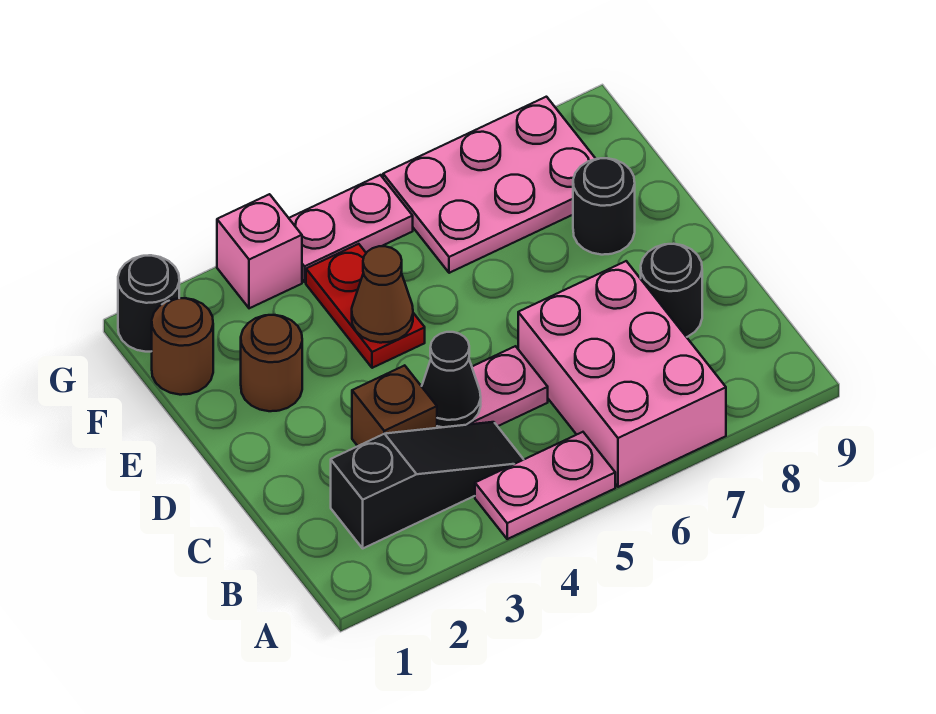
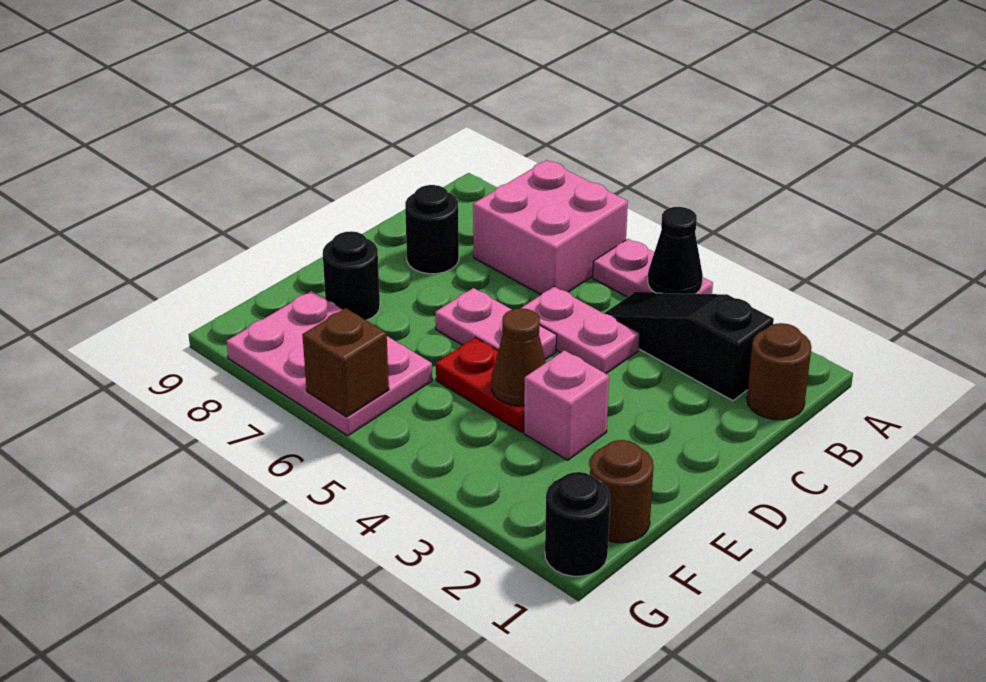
pink 2x3 brick [518,261,726,487] -> pink 2x2 brick [473,160,628,295]
brown 1x1 brick [352,365,437,446] -> brown 1x1 brick moved to [302,308,389,417]
black 1x1 cone [422,332,481,427] -> black 1x1 cone moved to [648,207,703,294]
brown 1x1 round brick [241,315,302,411] -> brown 1x1 round brick moved to [747,323,811,420]
red 1x2 plate [306,244,425,368] -> red 1x2 plate turned to [436,337,524,432]
pink 1x1 brick [217,194,302,308] -> pink 1x1 brick moved to [524,350,609,460]
pink 1x2 plate [289,175,413,282] -> pink 1x2 plate moved to [435,288,557,360]

